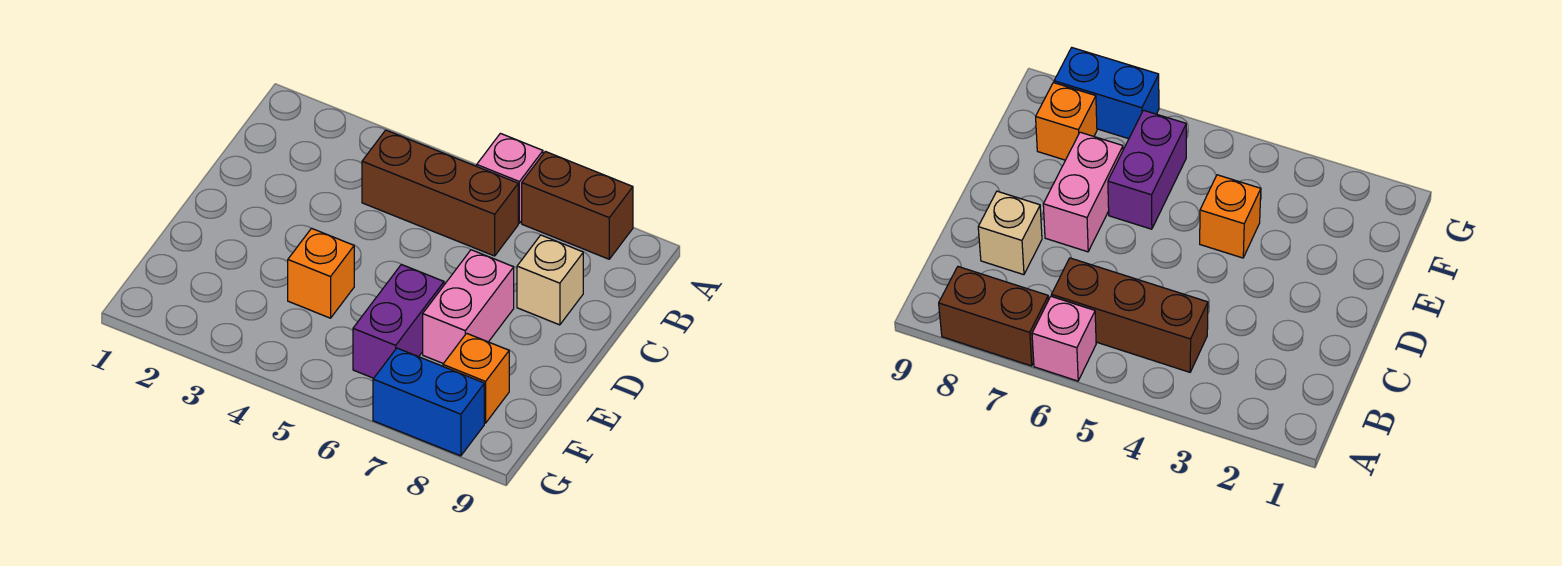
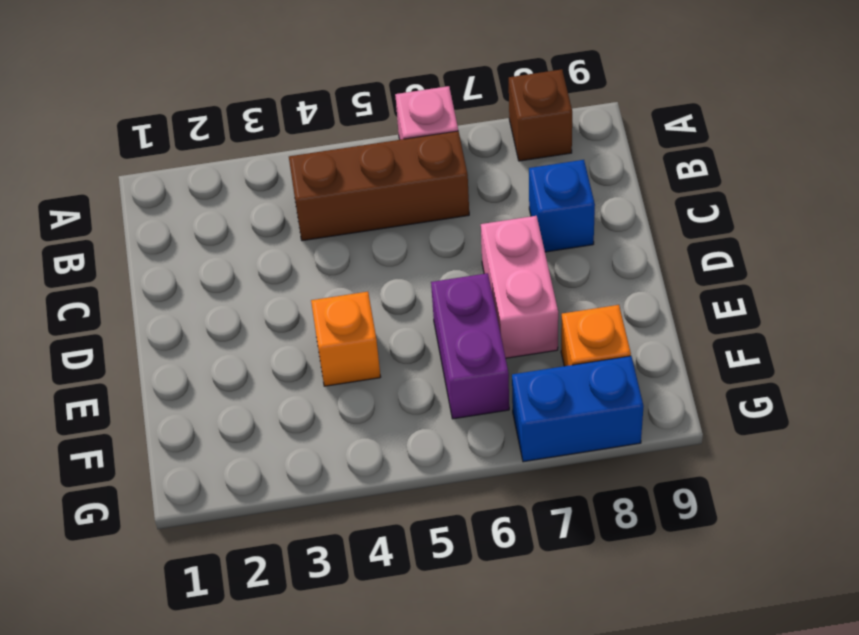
brown 1x2 brick [522,151,633,259] -> brown 1x1 brick [509,69,572,161]
tan 1x1 brick [517,235,583,325] -> blue 1x1 brick [529,160,595,252]

